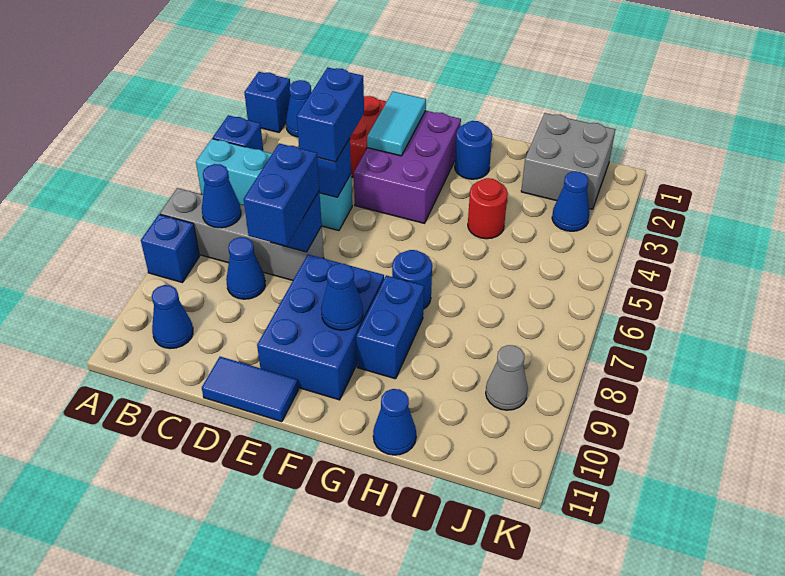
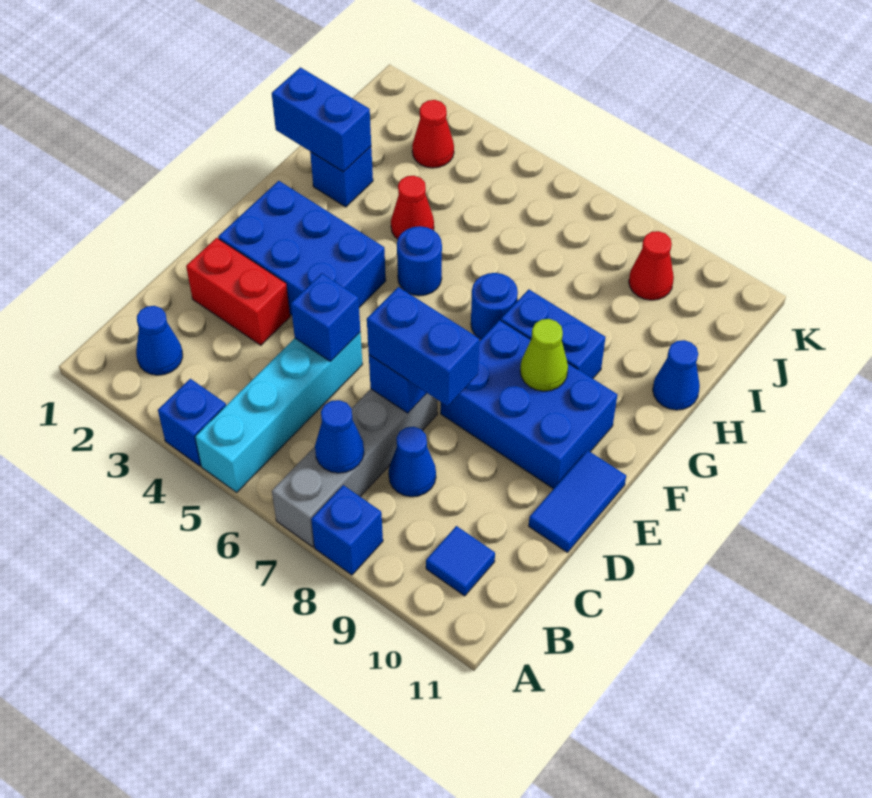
blue 1x1 brick [244,72,290,132] -> blue 1x1 brick moved to [310,147,373,207]
blue 1x1 cone [152,285,193,349] -> blue 1x1 tile [426,526,495,596]
blue 1x2 brick [297,67,364,162] -> blue 1x2 brick moved to [272,67,371,172]
purple 2x3 brick [354,111,461,223] -> blue 2x3 brick [218,181,386,315]
cyan 1x2 tile [367,91,426,156] -> none
blue 1x1 cone [321,263,363,330] -> lime 1x1 cone [520,319,568,391]
blue 1x1 round brick [455,121,492,179] -> blue 1x1 round brick moved to [397,226,442,296]
red 1x1 round brick [468,178,508,239] -> red 1x1 cone [391,176,434,239]
grey 2x2 brick [521,113,615,209] -> none
blue 1x1 cone [552,171,589,231] -> red 1x1 cone [412,100,454,168]
grey 1x1 cone [486,345,528,410] -> red 1x1 cone [629,231,674,300]

